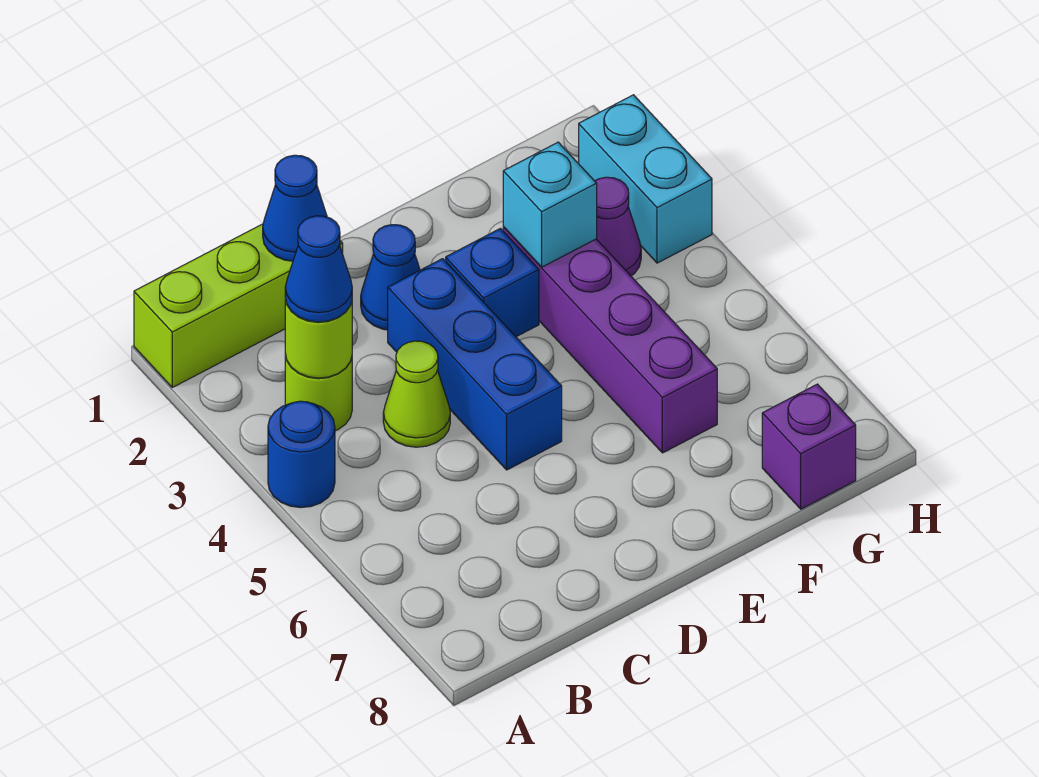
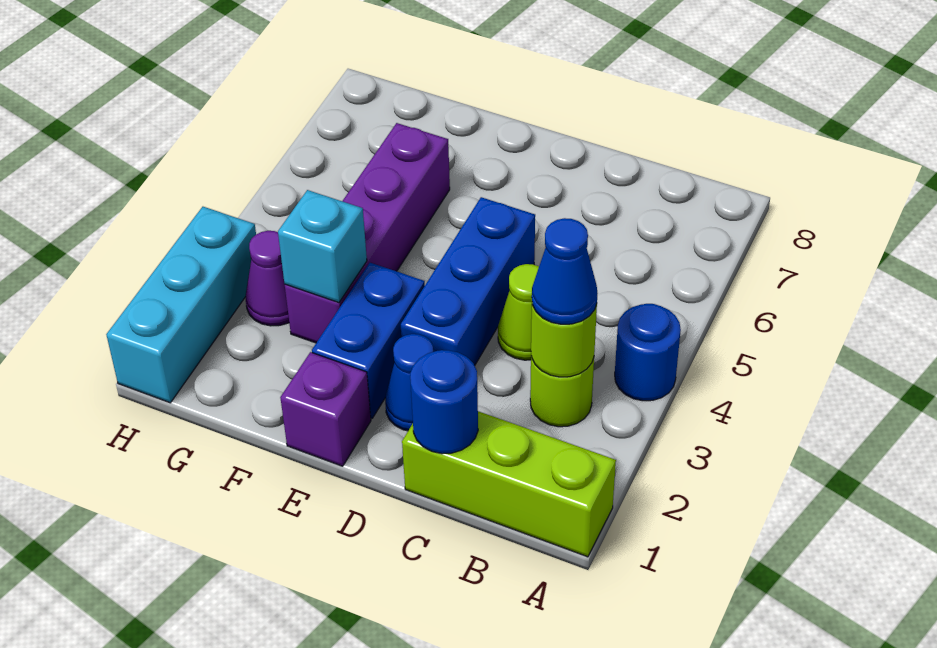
blue 1x1 cone [263,155,327,261] -> blue 1x1 round brick [410,350,478,454]
blue 1x1 brick [446,229,539,337] -> blue 1x2 brick [312,263,425,418]
purple 1x1 brick [762,384,856,509] -> purple 1x1 brick moved to [280,352,371,466]
cyan 1x2 brick [579,95,712,263] -> cyan 1x3 brick [106,207,256,403]

